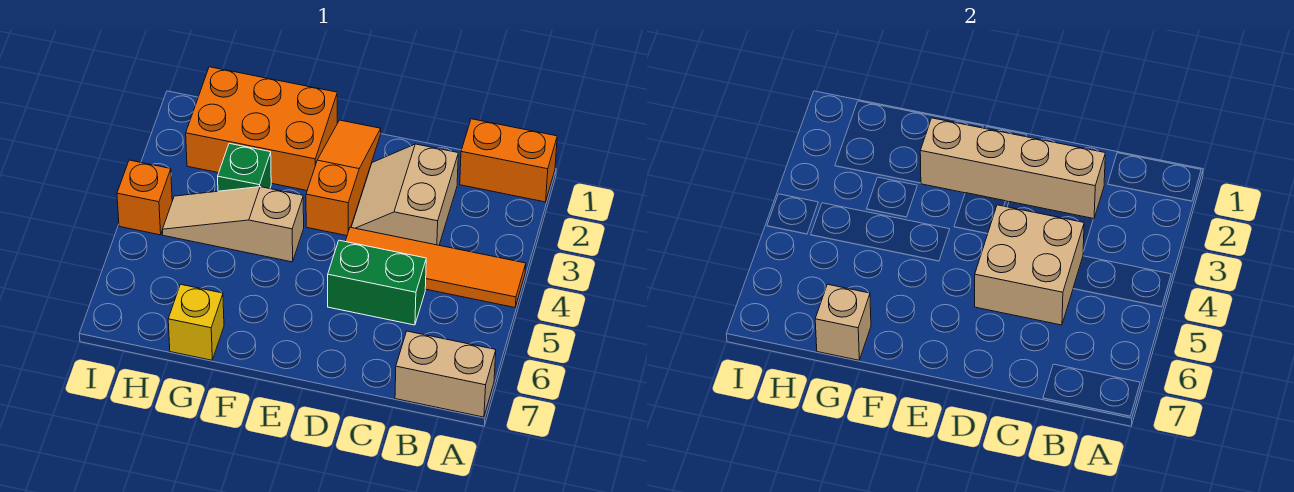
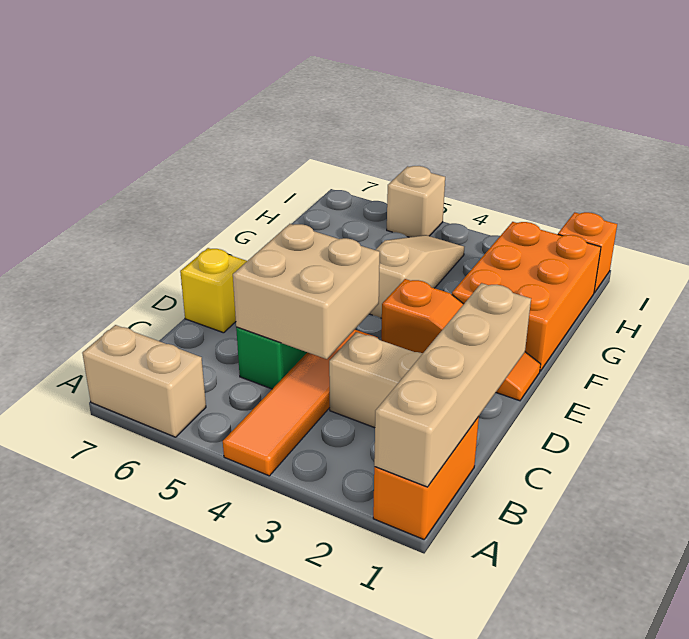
tan 1x2 brick [395,331,496,417] -> tan 1x2 brick turned to [82,325,206,437]
tan 1x4 brick [920,118,1105,219] -> tan 1x4 brick moved to [374,283,531,487]
green 1x1 brick [218,143,271,191] -> none
yellow 1x1 brick [168,284,224,360] -> yellow 1x1 brick moved to [180,248,247,333]
tan 1x1 brick [815,284,871,360] -> tan 1x1 brick moved to [387,166,445,237]
orange 1x1 brick [117,160,172,235] -> orange 1x1 brick moved to [558,212,617,293]

